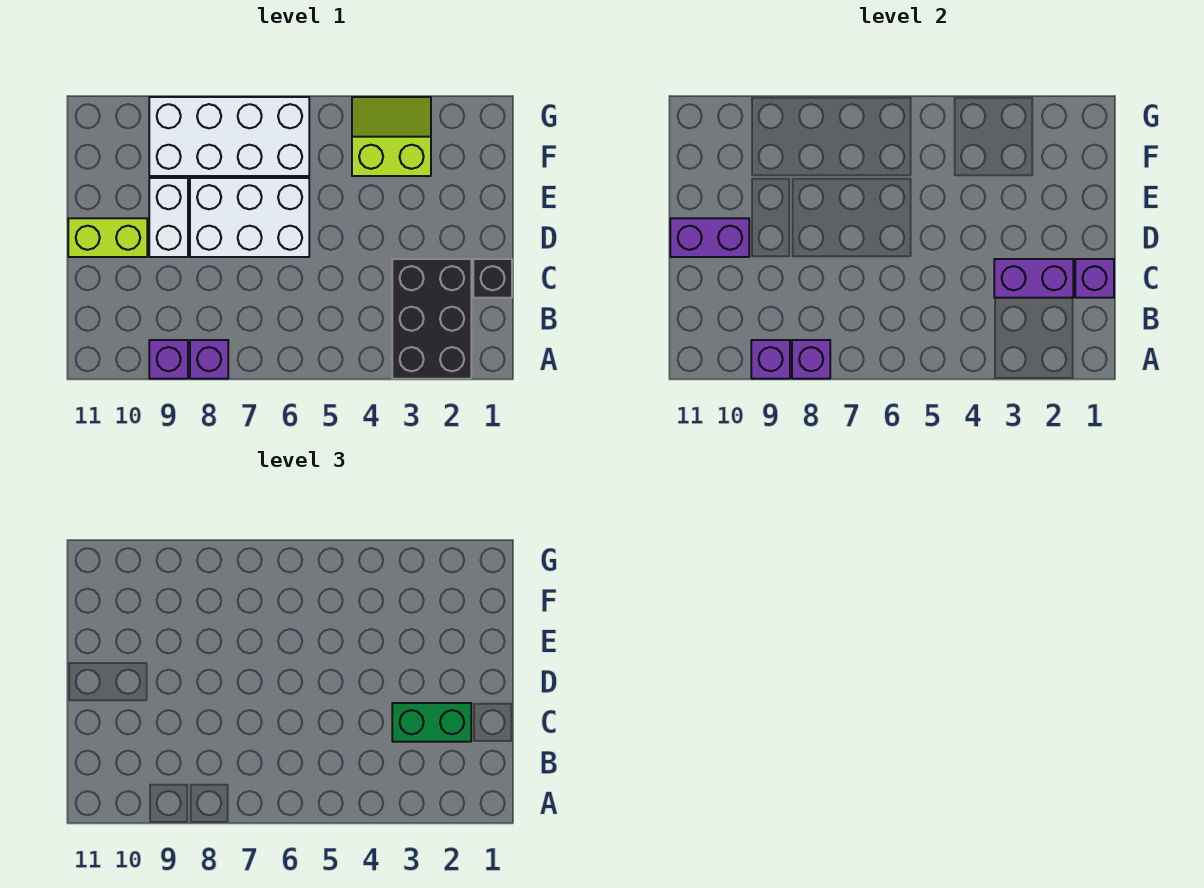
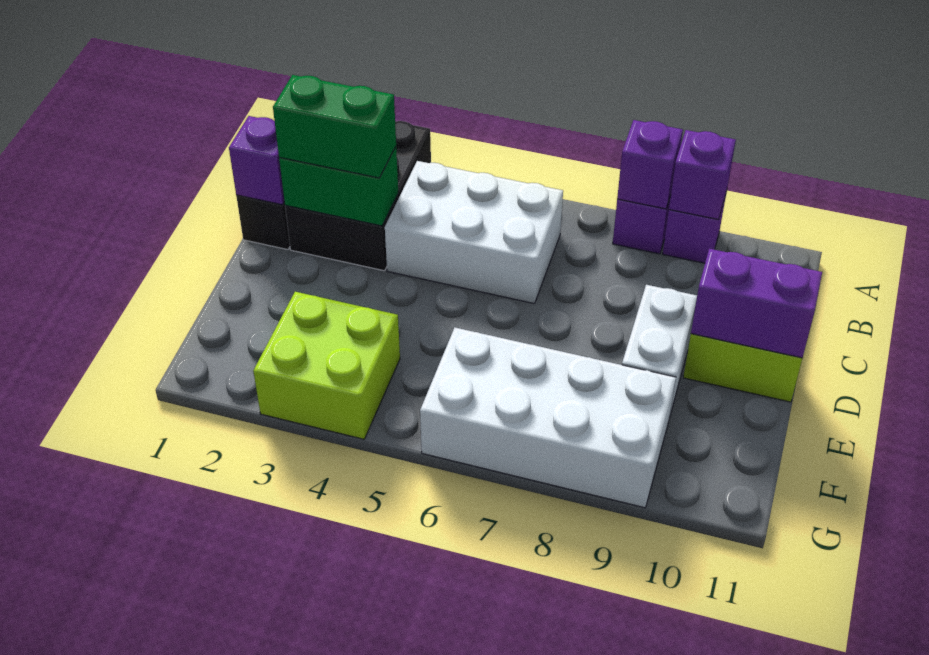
purple 1x2 brick [994,259,1073,298] -> green 1x2 brick [279,147,398,226]
white 2x3 brick [190,178,309,257] -> white 2x3 brick moved to [385,161,563,304]
lime 2x2 slope [352,97,431,176] -> lime 2x2 brick [253,292,400,439]

